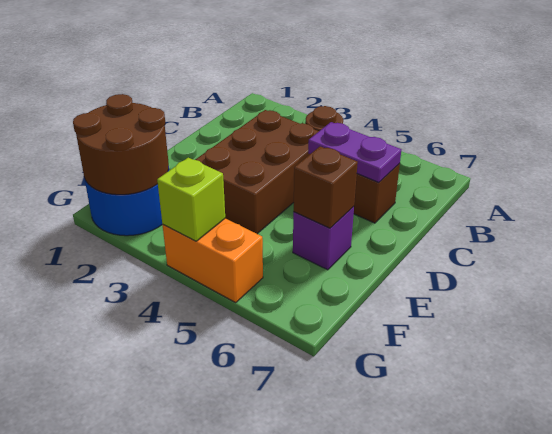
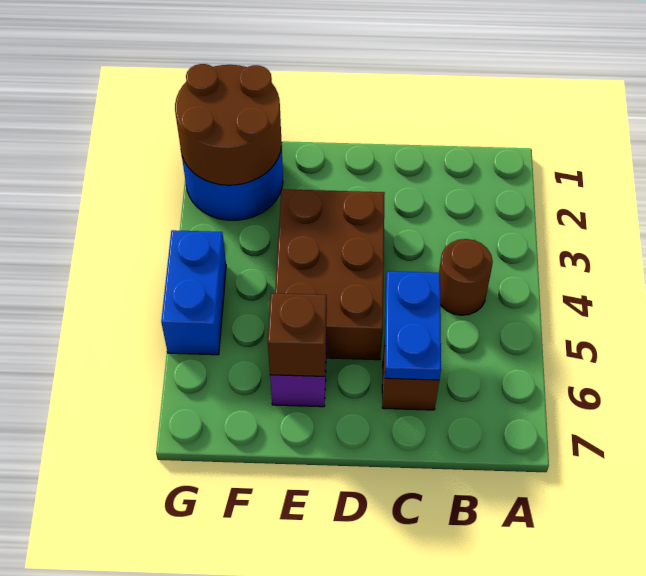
brown 2x3 brick [195,110,319,234] -> brown 2x3 brick turned to [275,189,385,360]
purple 1x2 plate [308,122,401,182] -> blue 1x2 plate [385,271,441,380]
orange 1x2 brick [162,218,263,302] -> blue 1x2 brick [161,230,226,355]
lime 1x1 brick [157,158,225,241] -> none

